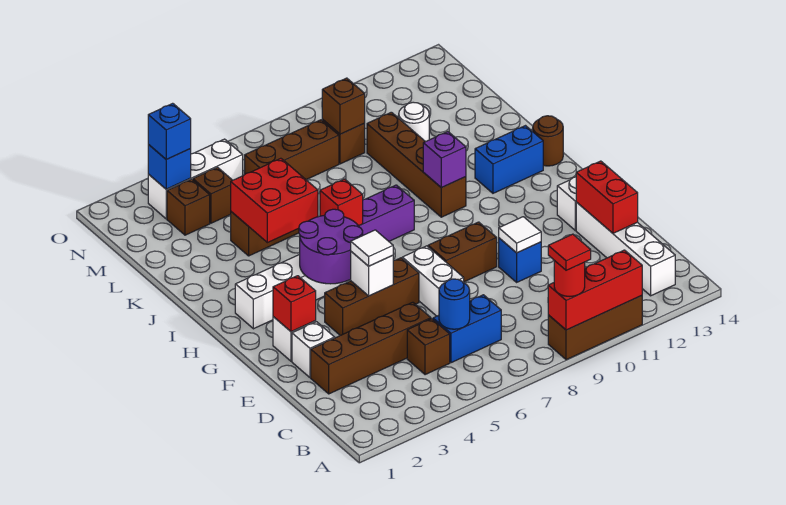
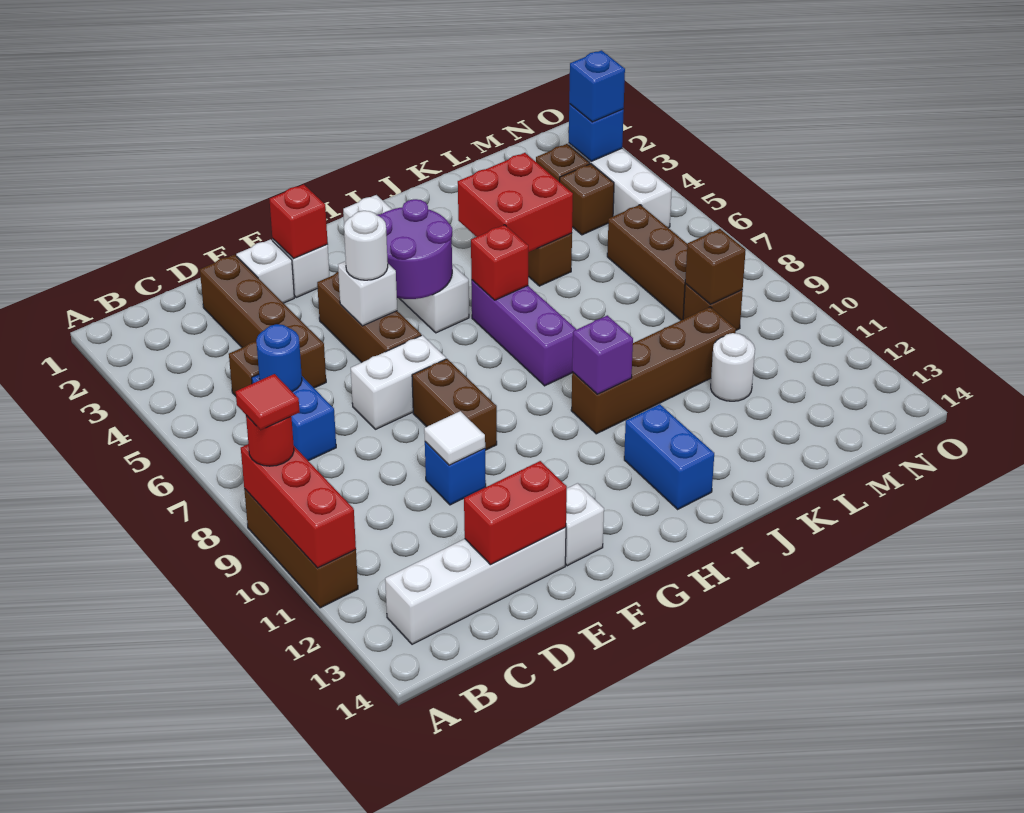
white 1x1 tile [351,230,393,266] -> white 1x1 round brick [344,211,388,280]
brown 1x1 round brick [533,116,563,166] -> none

